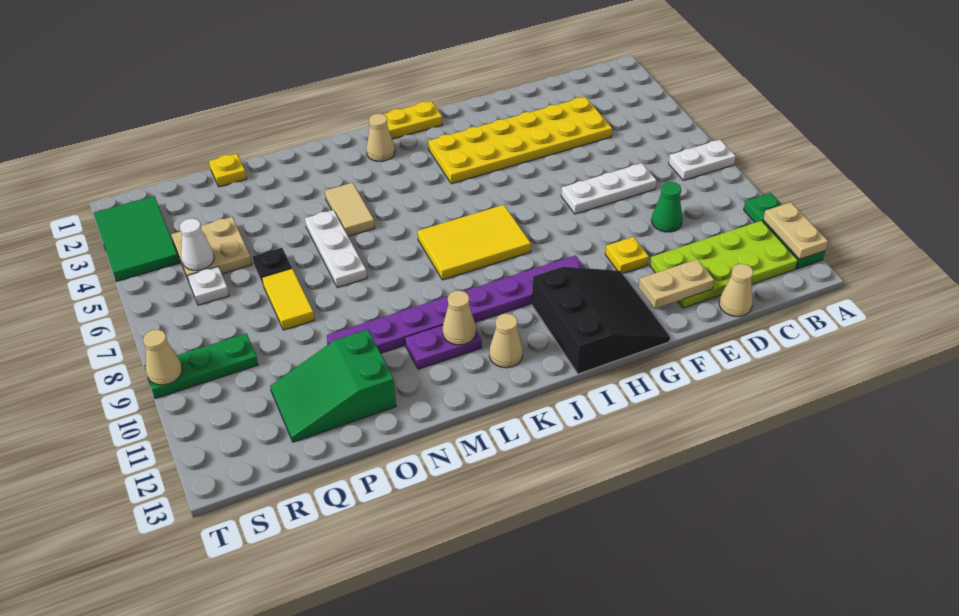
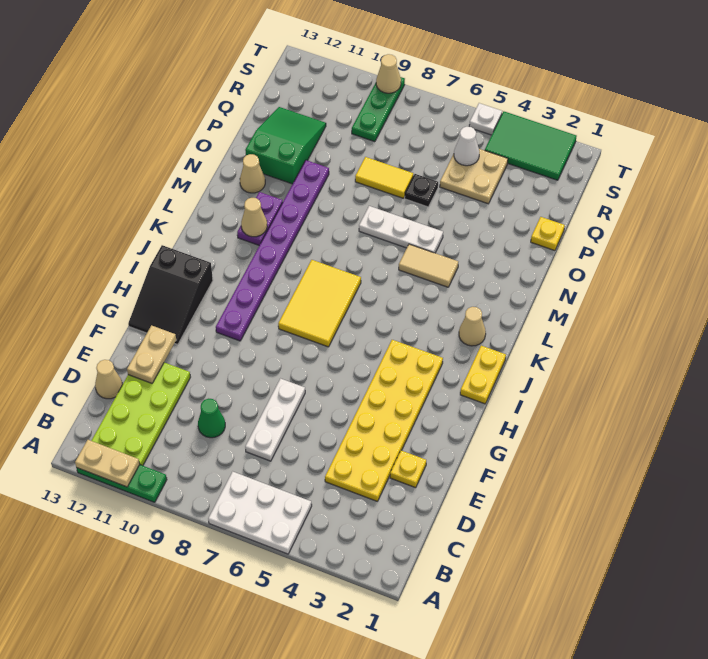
white 1x2 plate [669,140,736,180] -> white 2x3 plate [208,472,312,554]
yellow 1x1 plate [605,237,649,274] -> yellow 1x1 plate moved to [390,450,426,488]
black 3x3 slope [532,267,670,374] -> black 2x3 slope [128,245,213,344]
tan 1x1 cone [489,313,523,368] -> tan 1x1 cone moved to [240,154,265,193]
white 1x1 plate [187,267,229,305] -> white 1x1 plate moved to [469,103,502,135]

